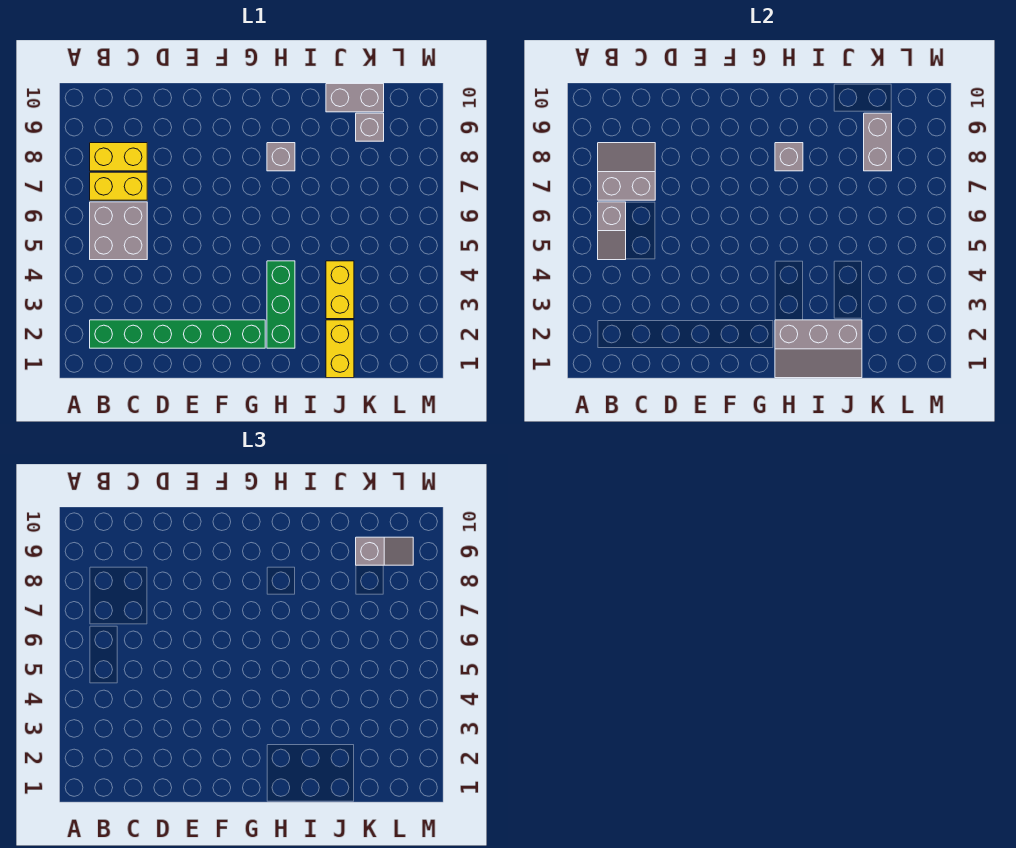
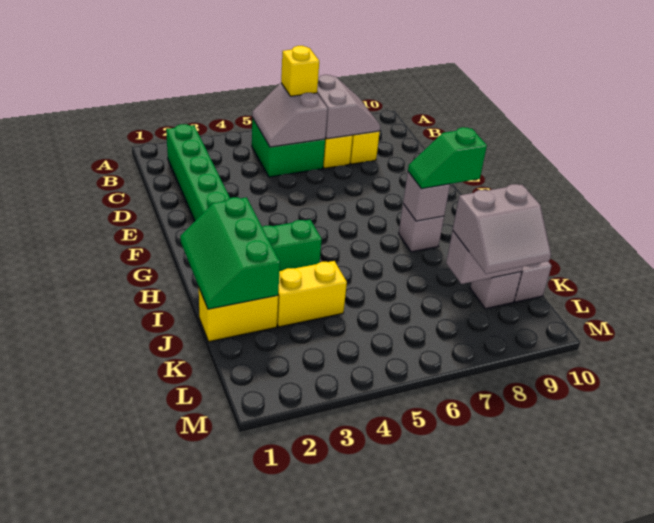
grey 2x2 brick [90,202,147,260] -> green 2x2 brick [252,118,325,177]
grey 1x2 slope [598,202,626,260] -> grey 2x2 slope [252,83,328,147]
none -> yellow 1x1 brick [281,46,319,96]
grey 2x3 slope [775,320,862,378] -> green 2x3 slope [180,197,280,309]
none -> green 1x2 slope [408,127,487,189]
grey 1x2 slope [356,537,413,565] -> grey 2x2 slope [453,184,551,274]

